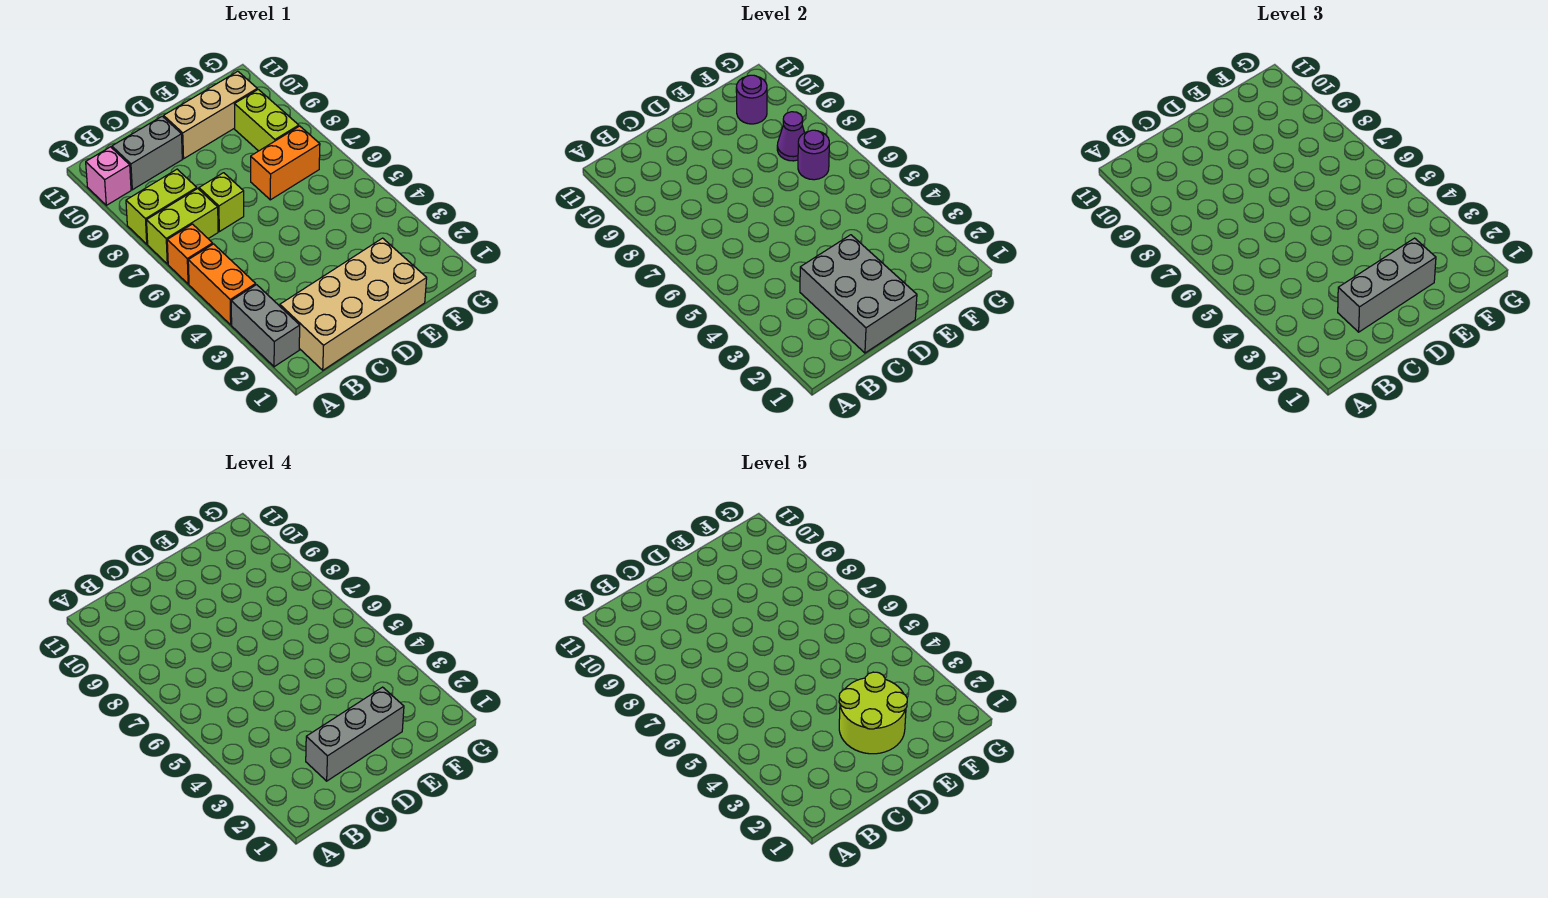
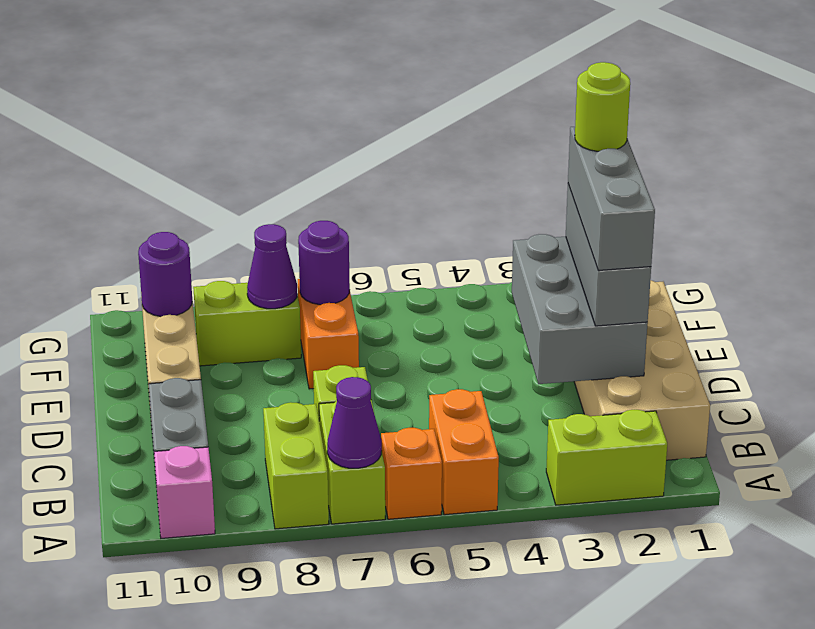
grey 1x2 brick [231,285,300,367] -> lime 1x2 brick [546,410,667,505]
orange 1x2 brick [188,244,256,325] -> orange 1x2 brick turned to [429,389,499,515]
none -> purple 1x1 cone [327,377,382,468]
grey 2x3 brick [800,235,917,353] -> grey 2x3 brick turned to [512,234,648,384]
lime 2x2 round brick [839,672,907,754] -> lime 1x1 round brick [575,62,630,151]

